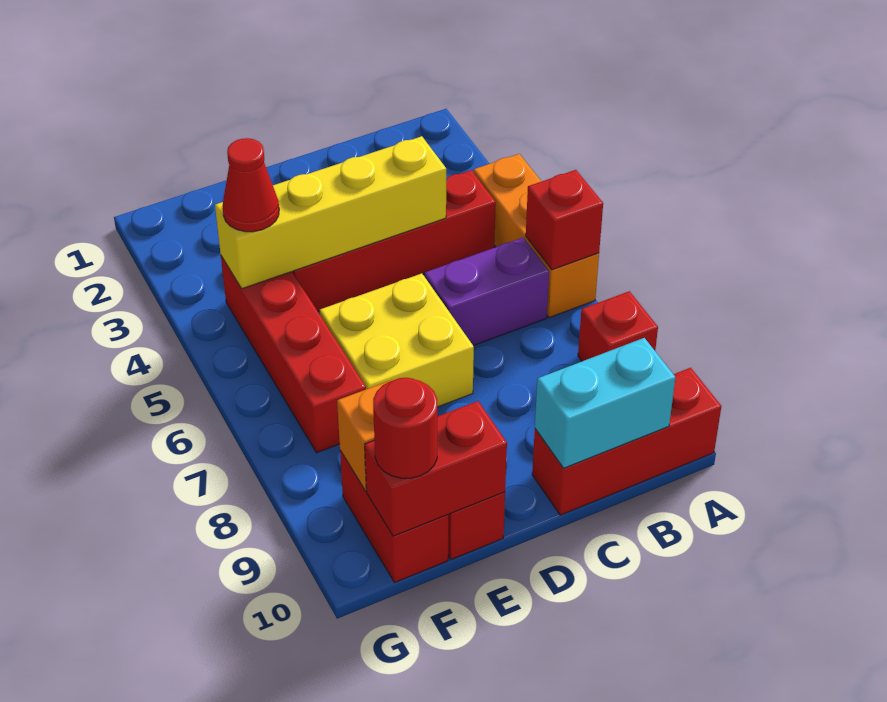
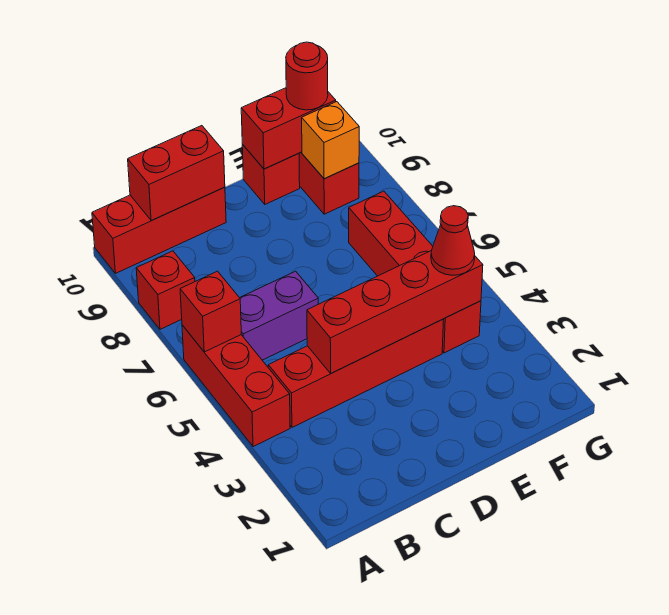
orange 1x3 brick [474,154,599,318] -> red 1x3 brick [182,325,290,447]
cyan 1x2 brick [535,338,675,468] -> red 1x2 brick [128,126,225,220]
yellow 1x4 brick [215,136,446,289] -> red 1x4 brick [307,250,483,373]
yellow 2x2 brick [320,273,474,407] -> none

